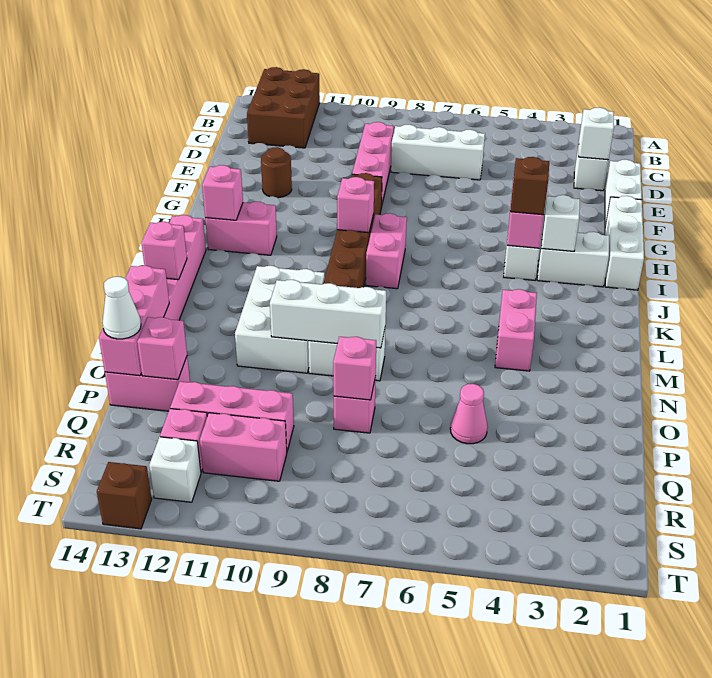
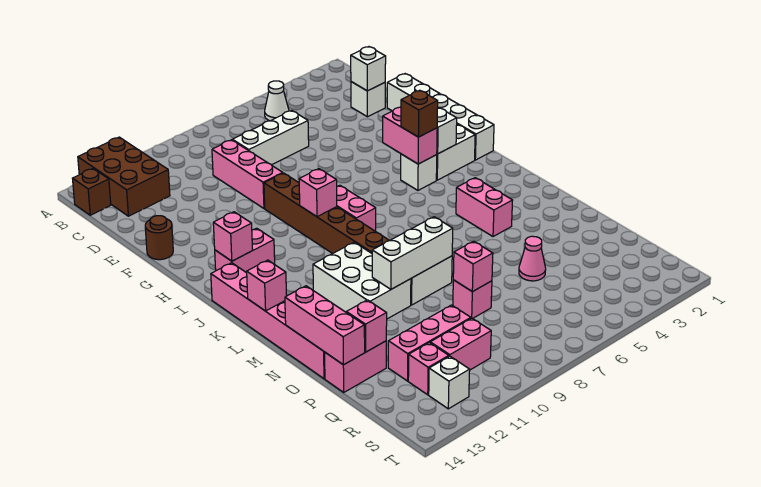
brown 1x1 round brick [261,147,292,198] -> brown 1x1 round brick moved to [145,216,173,260]
white 1x1 cone [102,277,141,339] -> white 1x1 cone moved to [265,81,289,121]
brown 1x1 brick [97,462,152,529] -> brown 1x1 brick moved to [73,169,111,215]

